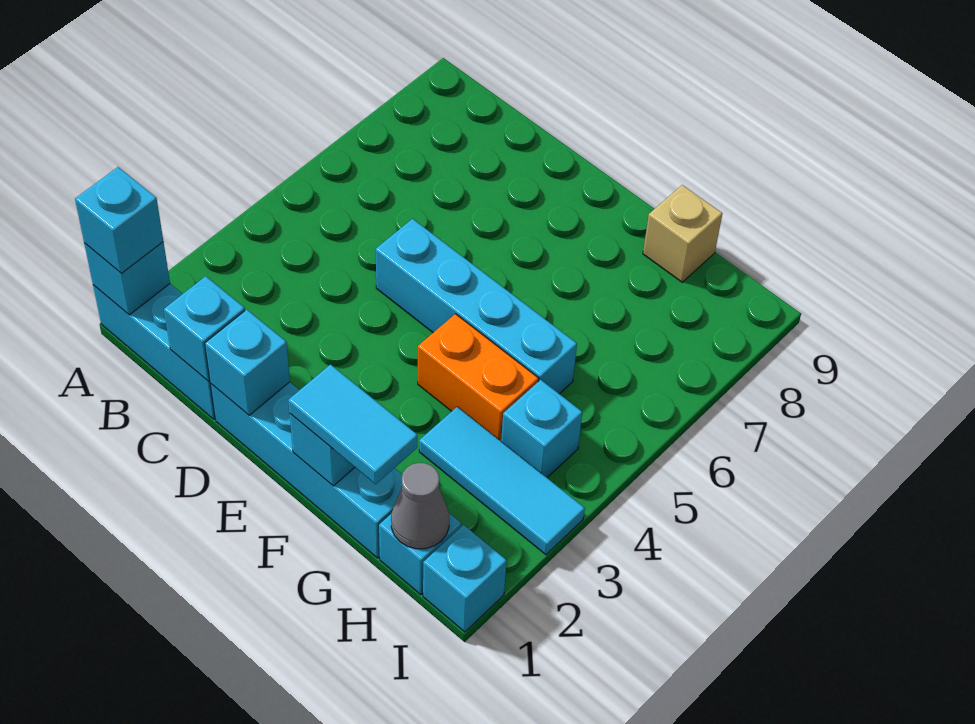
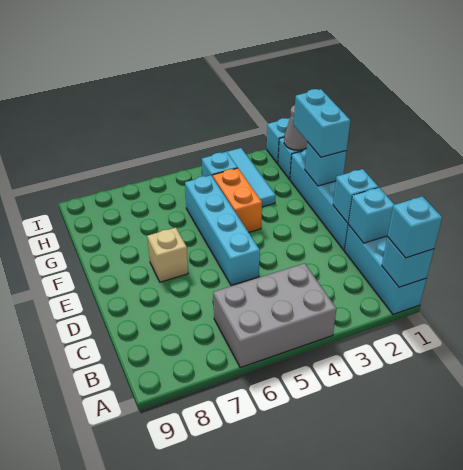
none -> grey 2x3 brick [213,263,336,368]
cyan 1x2 tile [288,365,417,484] -> cyan 1x2 brick [294,89,350,157]
tan 1x1 brick [643,185,722,282] -> tan 1x1 brick moved to [147,228,188,282]

